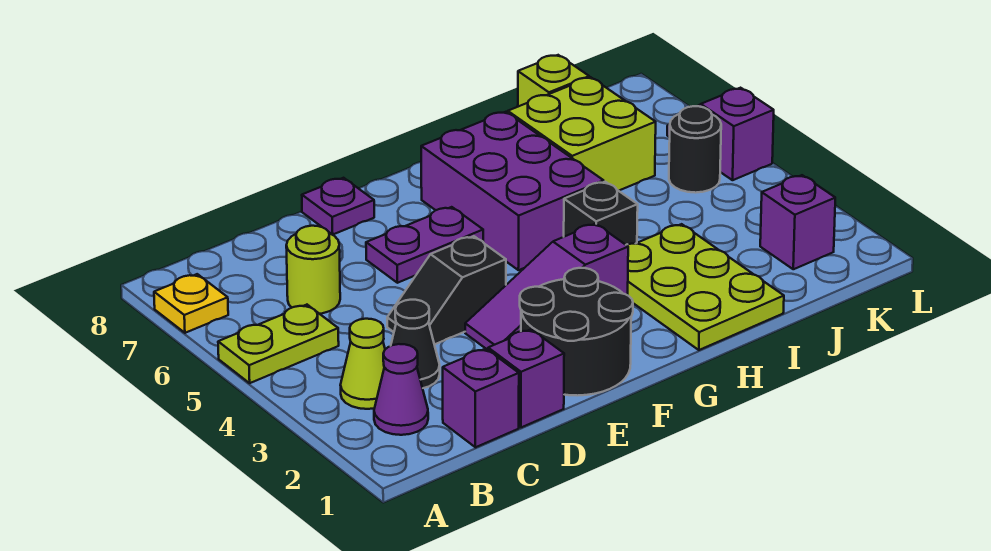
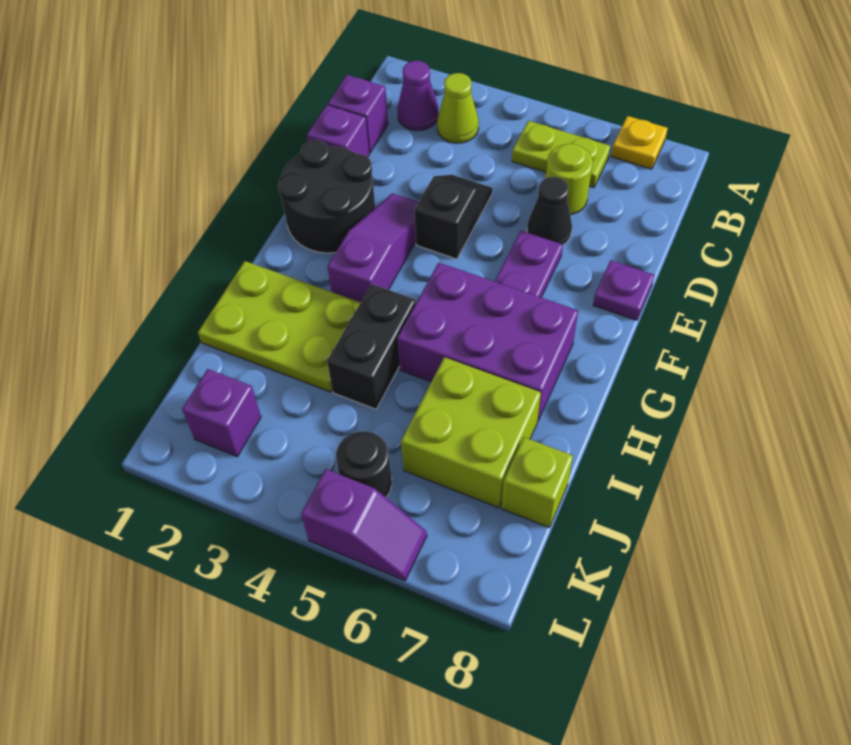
lime 1x2 plate [218,305,339,383] -> lime 1x2 plate turned to [512,121,610,187]
black 1x1 cone [391,300,440,388] -> black 1x1 cone moved to [527,177,572,245]
black 1x1 brick [564,182,638,245] -> black 1x2 brick [327,284,416,409]

